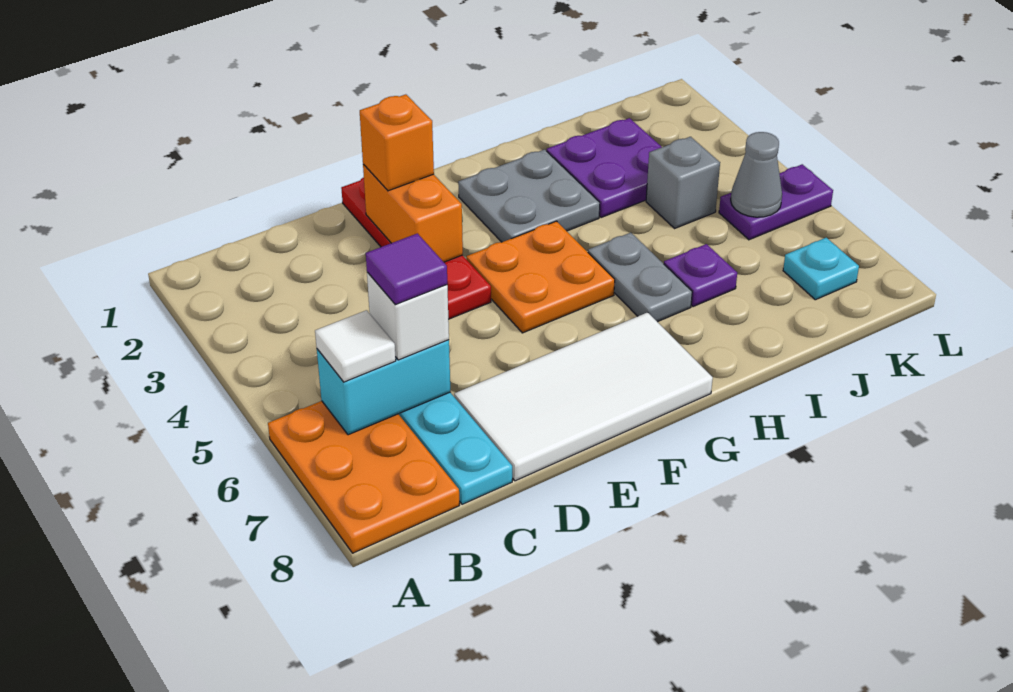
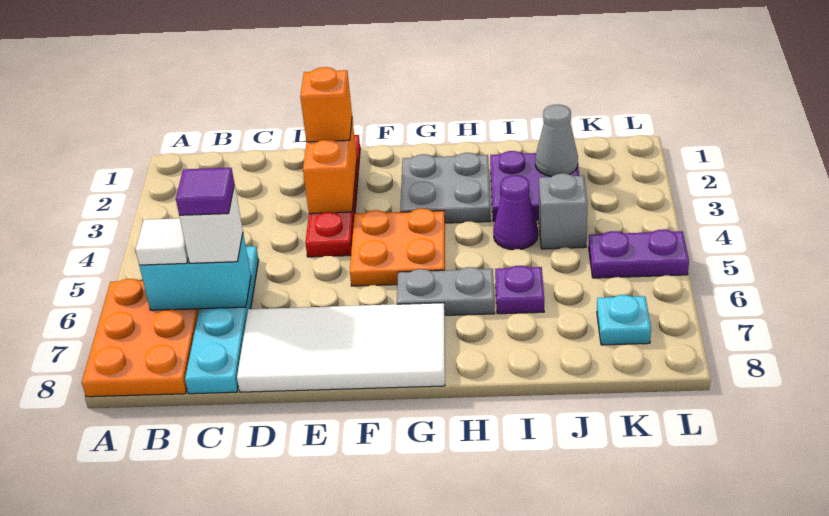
grey 1x2 plate [588,233,692,322] -> grey 1x2 plate turned to [397,267,495,315]
none -> purple 1x1 cone [493,175,538,250]
grey 1x1 cone [731,132,782,217] -> grey 1x1 cone moved to [535,105,578,177]

